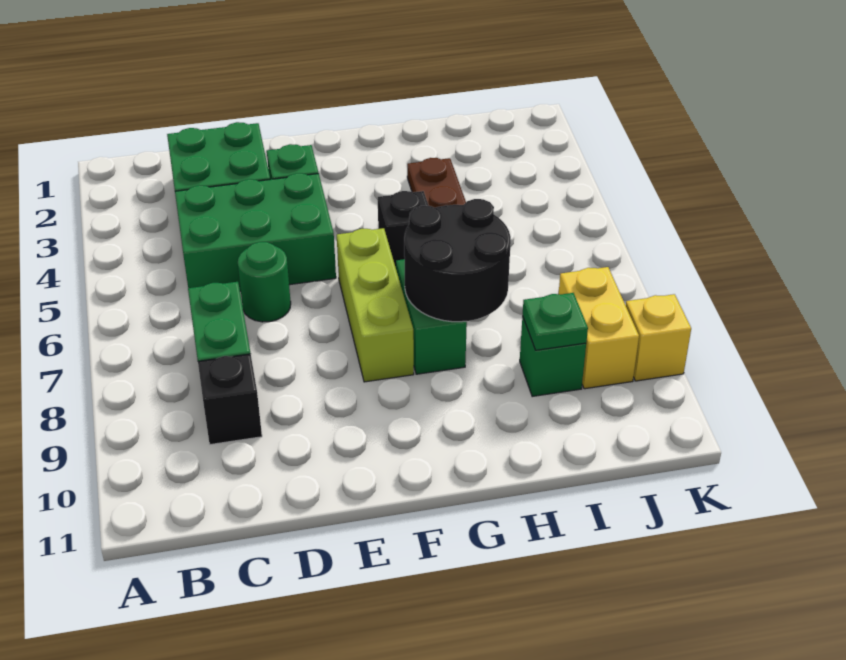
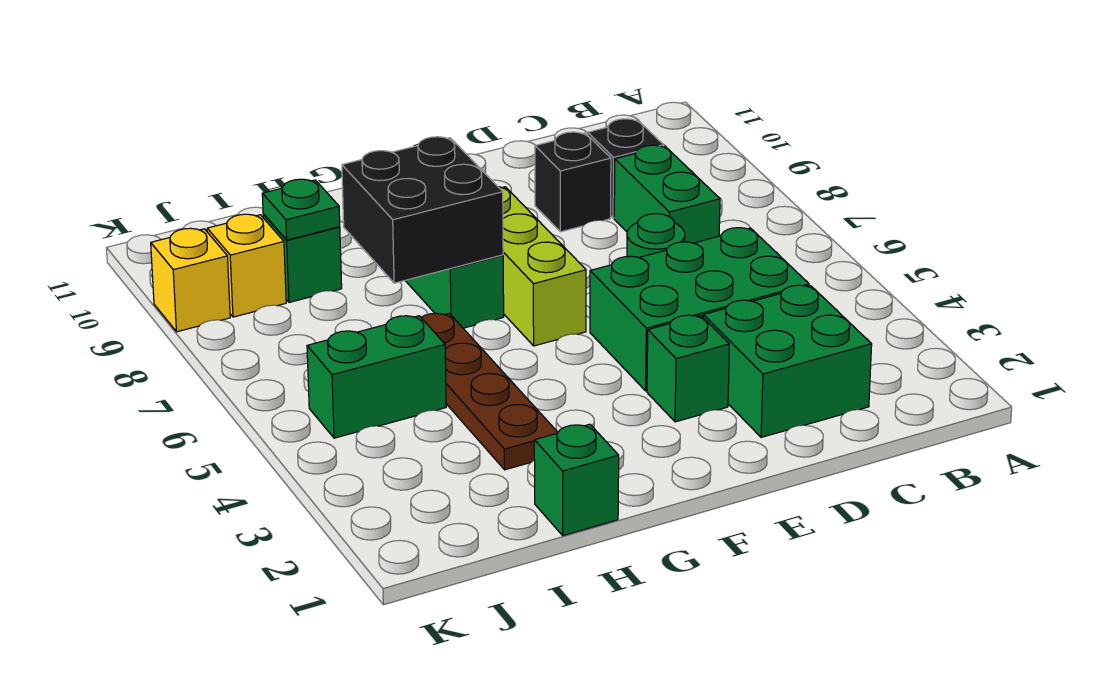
black 1x1 brick [378,191,428,267] -> black 1x1 brick moved to [535,132,611,232]
black 2x2 round brick [404,199,511,322] -> black 2x2 brick [342,137,503,283]
none -> green 1x1 brick [534,424,619,535]
none -> green 1x2 brick [307,316,446,438]
yellow 1x2 brick [559,267,639,389] -> yellow 1x1 brick [207,214,286,317]

